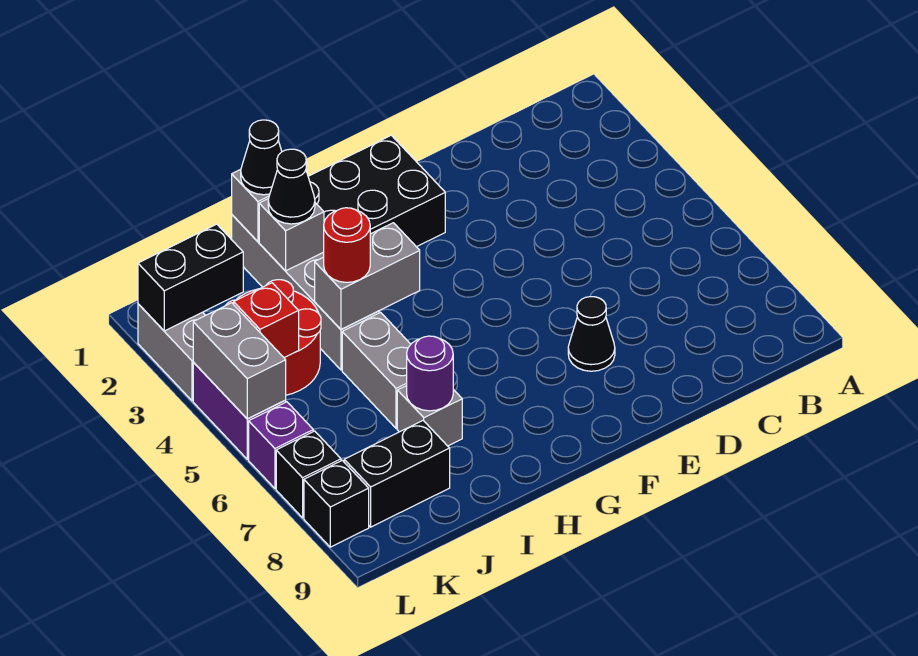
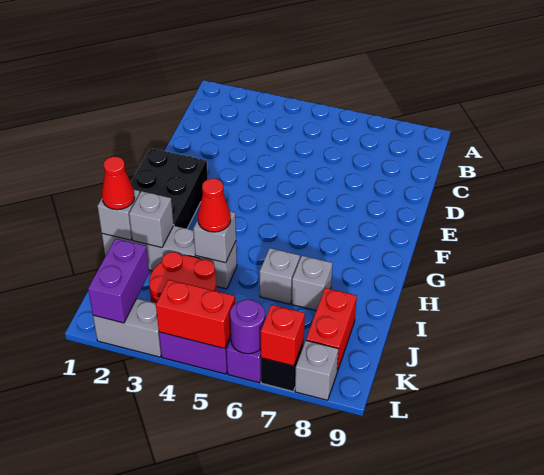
black 1x1 cone [568,297,615,371] -> none
grey 1x2 brick [315,223,420,329] -> grey 1x1 brick [193,212,236,263]
black 1x1 cone [241,120,282,195] -> red 1x1 cone [102,157,135,210]
black 1x1 cone [268,149,315,224] -> none
red 1x1 round brick [324,208,370,282] -> red 1x1 cone [198,179,231,232]
grey 1x2 brick [342,313,411,429] -> grey 1x1 brick [260,248,300,304]
purple 1x1 round brick [407,336,453,411] -> purple 1x1 round brick moved to [230,300,265,354]
black 1x2 brick [344,421,450,527] -> red 1x2 brick [306,288,357,372]
black 1x2 brick [138,224,243,331] -> purple 1x2 brick [88,239,149,323]
red 1x1 brick [234,283,299,358] -> red 1x1 brick moved to [261,305,305,366]
grey 1x2 brick [193,303,286,419] -> red 1x2 brick [156,280,235,348]
black 1x1 brick [304,460,369,547] -> grey 1x1 brick [295,341,338,400]

